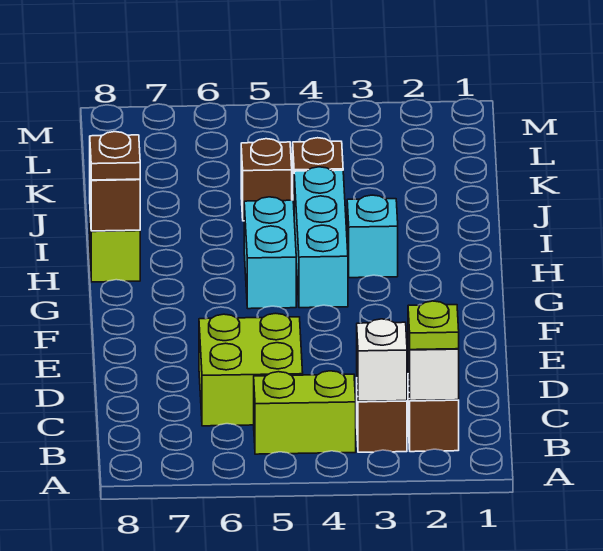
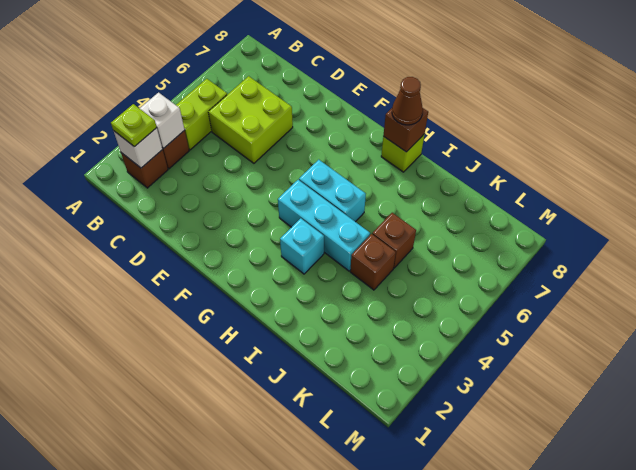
brown 1x1 plate [90,132,140,180] -> brown 1x1 cone [392,77,423,125]

